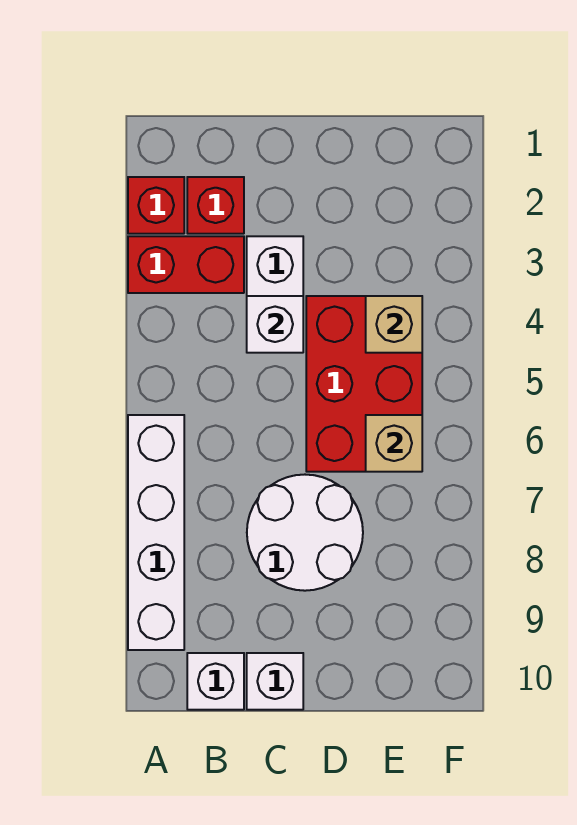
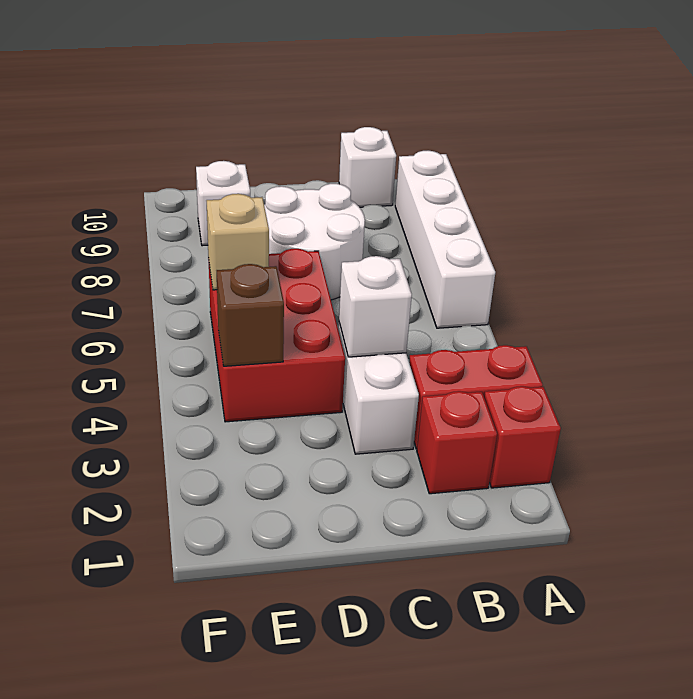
white 1x1 brick [247,653,303,710] -> white 1x1 brick moved to [196,161,250,246]
tan 1x1 brick [366,296,422,353] -> brown 1x1 brick [217,264,284,366]

